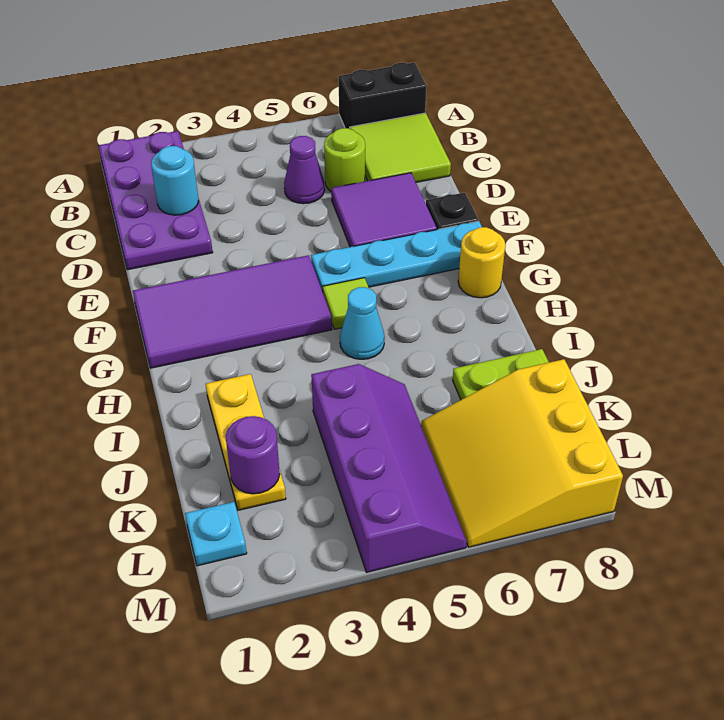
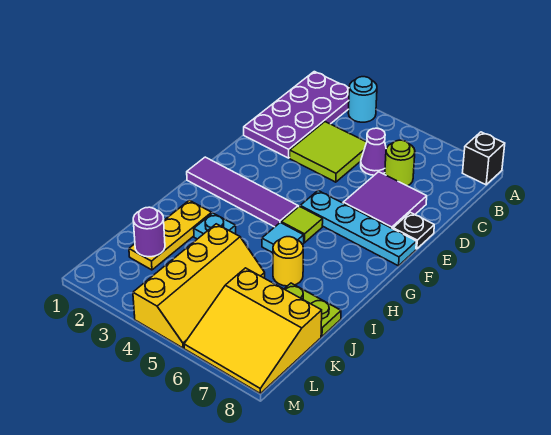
black 1x2 brick [339,62,427,129] -> black 1x1 brick [463,132,505,185]
lime 2x2 tile [350,113,451,182] -> lime 2x2 tile moved to [290,122,367,182]
cyan 1x1 round brick [151,146,198,215] -> cyan 1x1 round brick moved to [348,77,377,122]
purple 2x4 tile [133,255,332,368] -> purple 1x4 tile [187,157,298,227]
yellow 1x1 round brick [458,227,506,298] -> yellow 1x1 round brick moved to [273,237,303,286]
cyan 1x1 cone [340,287,385,359] -> cyan 1x1 tile [262,223,304,253]
purple 2x4 slope [311,364,467,572] -> yellow 2x4 slope [133,224,265,348]
yellow 3x3 slope [421,359,623,547] -> yellow 3x3 slope turned to [184,268,322,393]
cyan 1x1 plate [185,502,247,566] -> cyan 1x1 plate moved to [194,213,236,239]

